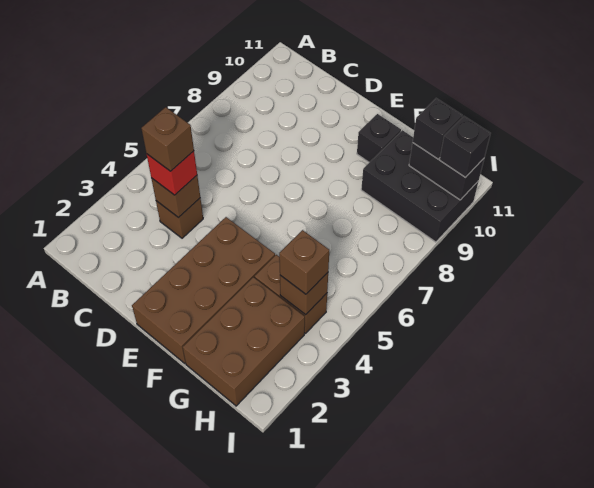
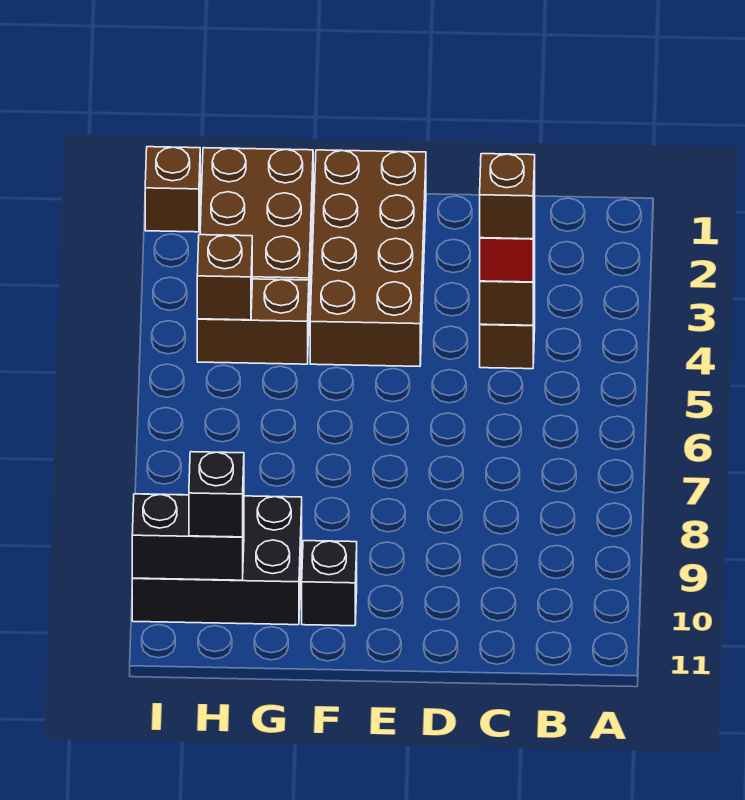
brown 1x1 brick [279,230,329,294] -> brown 1x1 brick moved to [145,147,200,232]
black 1x1 brick [440,116,491,178] -> none

